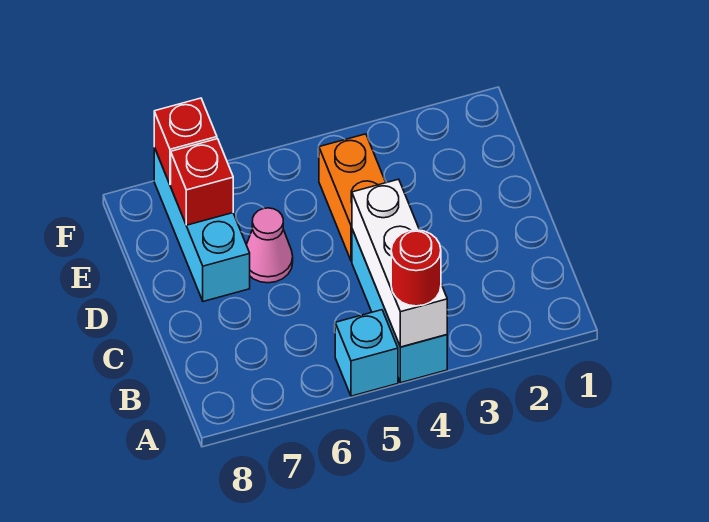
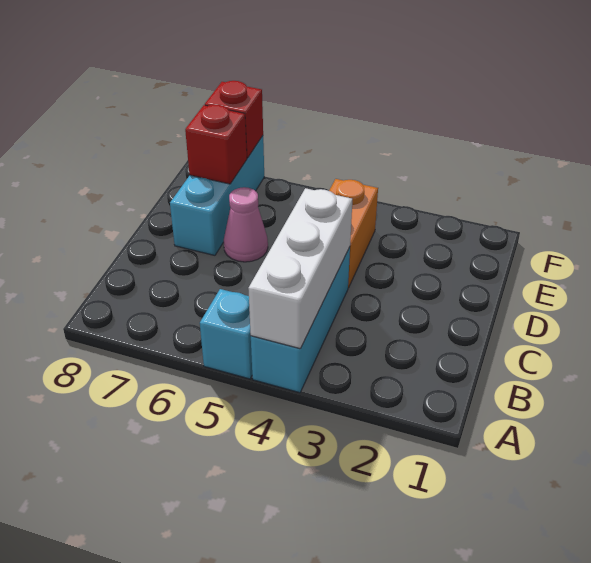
red 1x1 round brick [391,230,441,306] -> none

